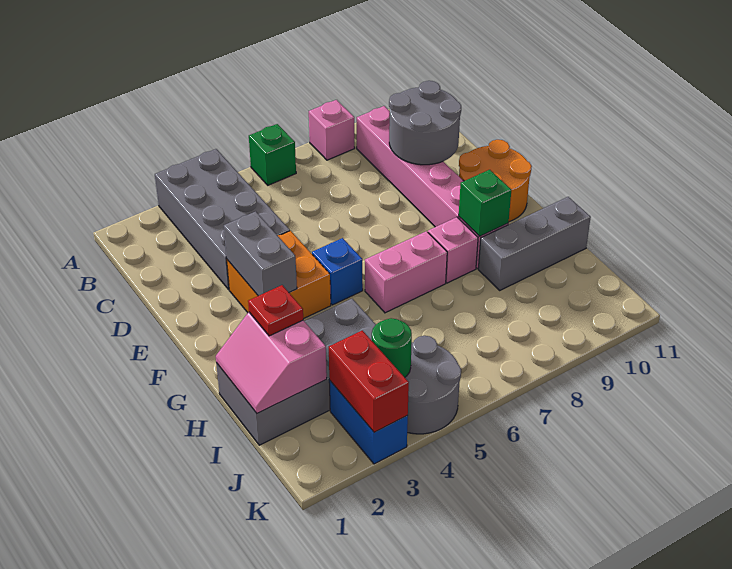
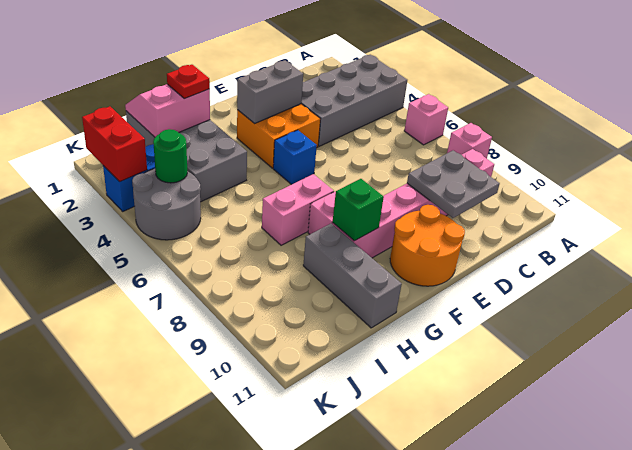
green 1x1 brick [249,124,296,185] -> pink 1x1 brick [404,94,448,145]
grey 2x2 round brick [389,81,461,165] -> grey 2x2 plate [407,150,500,218]
pink 1x2 brick [365,231,447,313] -> pink 1x2 brick turned to [262,174,334,245]
red 1x2 brick [329,331,409,432] -> red 1x2 brick turned to [82,106,147,182]

